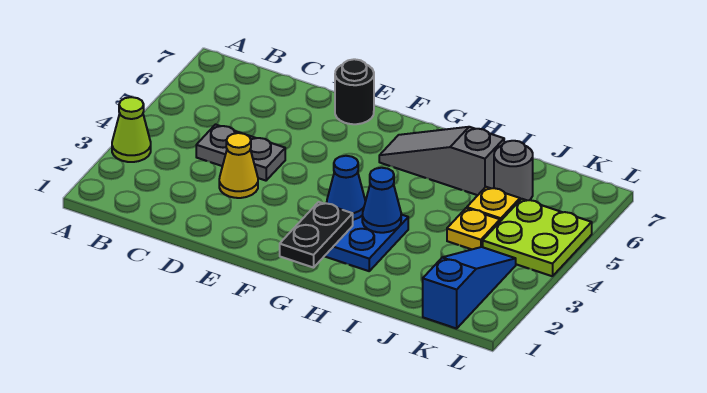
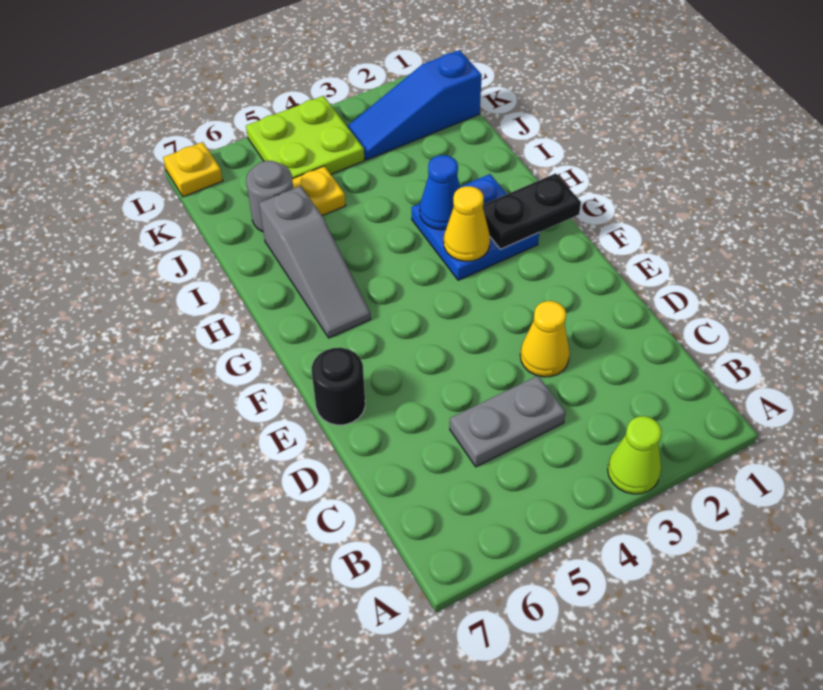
grey 1x2 plate [196,124,285,181] -> grey 1x2 plate turned to [450,376,566,467]
blue 1x1 cone [327,156,365,220] -> yellow 1x1 cone [444,186,490,261]
yellow 1x1 plate [447,208,500,249] -> yellow 1x1 plate moved to [163,142,223,197]

